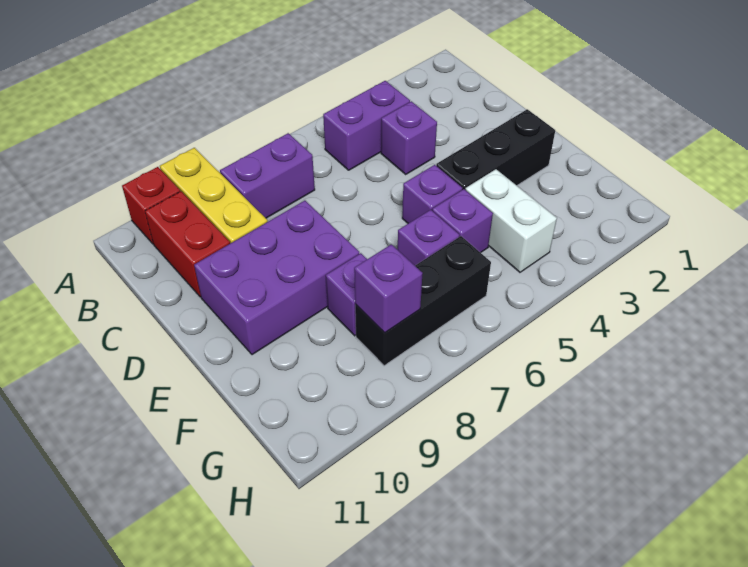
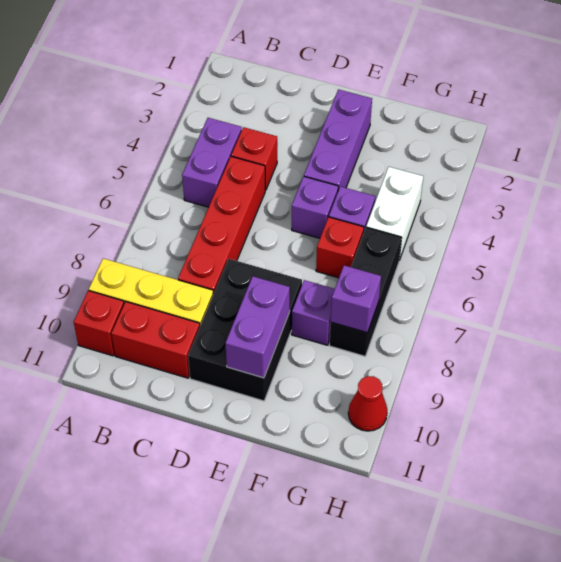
purple 1x2 brick [220,133,315,218] -> purple 1x2 brick moved to [225,276,290,378]
purple 1x1 brick [381,101,437,174] -> red 1x1 brick [231,127,277,190]
none -> red 1x4 brick [178,157,265,294]
purple 2x3 brick [194,201,359,355] -> black 2x3 brick [188,259,302,401]
black 1x3 brick [436,109,555,190] -> purple 1x3 brick [304,89,372,191]
white 1x2 brick [465,169,557,272] -> white 1x2 brick turned to [366,167,423,260]
purple 1x1 brick [398,210,460,265] -> red 1x1 brick [316,217,364,278]
none -> red 1x1 cone [348,376,387,431]

